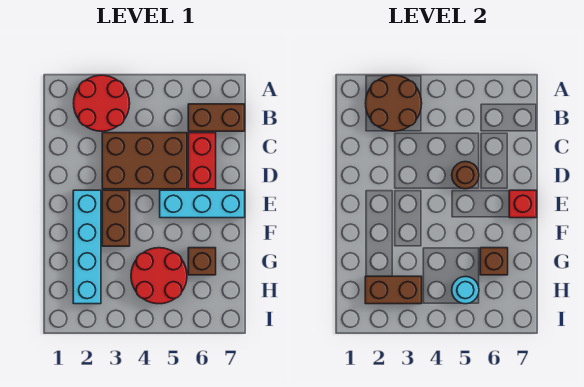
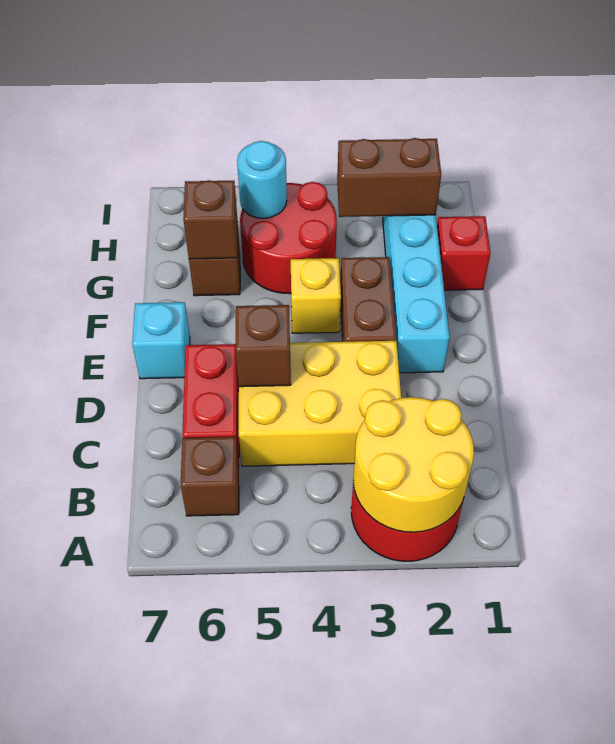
brown 2x2 round brick [366,75,422,131] -> yellow 2x2 round brick [353,397,474,532]
brown 1x2 brick [188,104,245,131] -> brown 1x1 brick [181,437,239,516]
brown 2x3 brick [102,133,187,189] -> yellow 2x3 brick [239,341,401,466]
brown 1x1 round brick [452,162,479,189] -> brown 1x1 brick [236,305,291,387]
cyan 1x3 brick [160,190,245,218] -> cyan 1x1 brick [132,302,190,379]
red 1x1 brick [509,190,537,218] -> red 1x1 brick moved to [437,216,491,290]
none -> yellow 1x1 brick [291,258,341,333]

